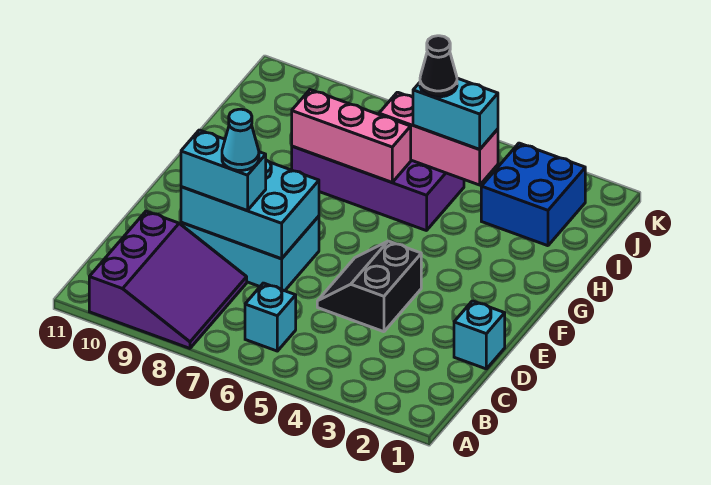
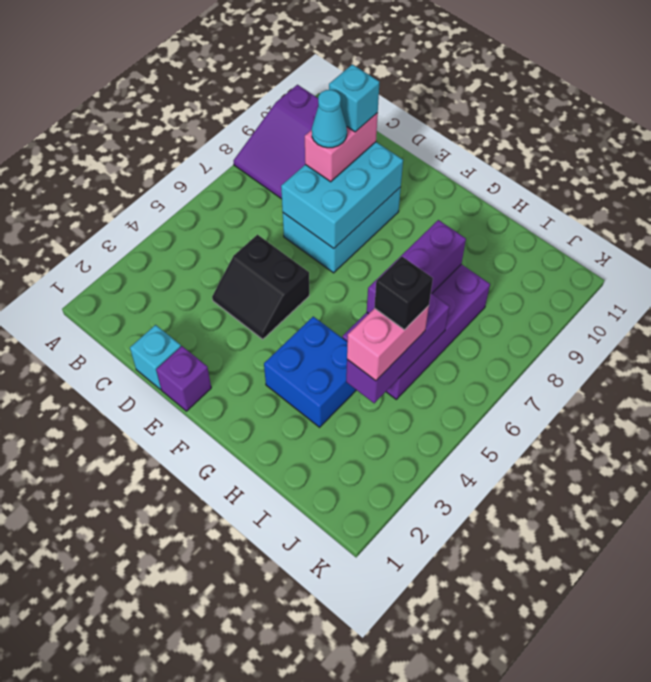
cyan 1x1 brick [245,283,296,351] -> cyan 1x1 brick moved to [329,64,379,132]
black 2x2 slope [317,241,421,332] -> black 2x2 slope turned to [212,235,309,339]
cyan 1x2 brick [181,130,266,211] -> pink 1x2 brick [305,113,378,182]
none -> purple 1x1 brick [156,346,211,411]
pink 1x3 brick [292,90,411,182] -> purple 1x3 brick [367,220,466,314]
blue 2x2 brick [481,143,585,246] -> blue 2x2 brick moved to [264,317,356,427]
pink 1x3 brick [379,92,498,185] -> purple 1x3 brick [346,294,449,403]
cyan 1x2 brick [413,78,498,149] -> pink 1x2 brick [347,306,429,381]
black 1x1 cone [420,36,457,97] -> black 1x1 brick [374,257,433,330]

